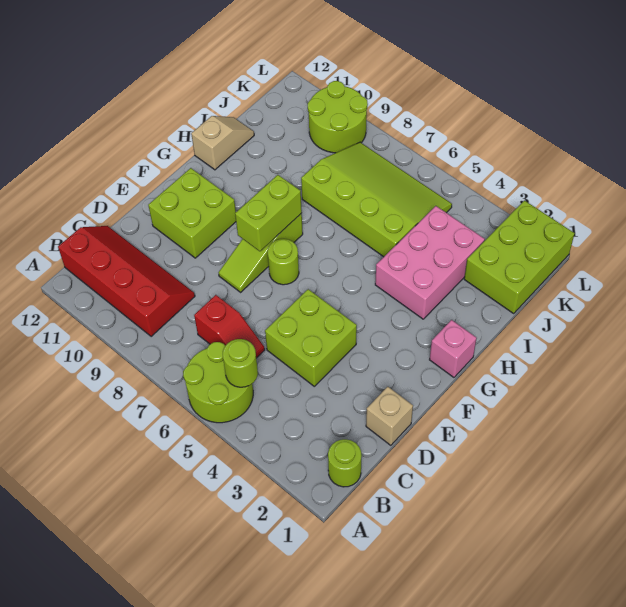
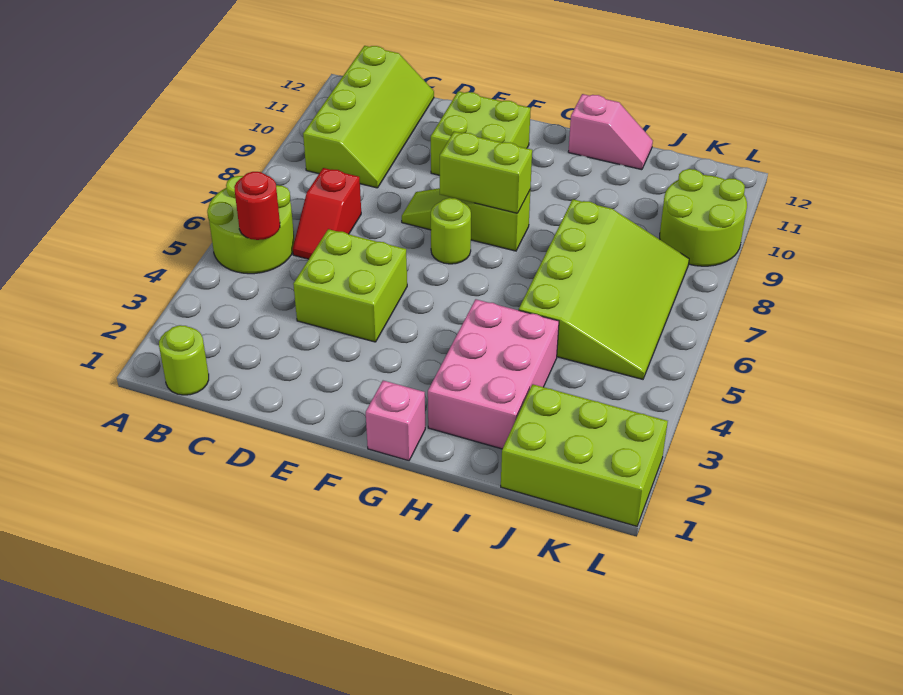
lime 1x1 round brick [223,339,258,387] -> red 1x1 round brick [234,172,280,240]
red 2x4 slope [58,226,195,337] -> lime 2x4 slope [303,46,434,188]
tan 1x1 brick [366,387,413,445] -> none
pink 2x3 brick [375,206,485,319] -> pink 2x3 brick turned to [428,299,559,449]
tan 1x2 slope [191,116,254,170] -> pink 1x2 slope [568,94,653,170]

